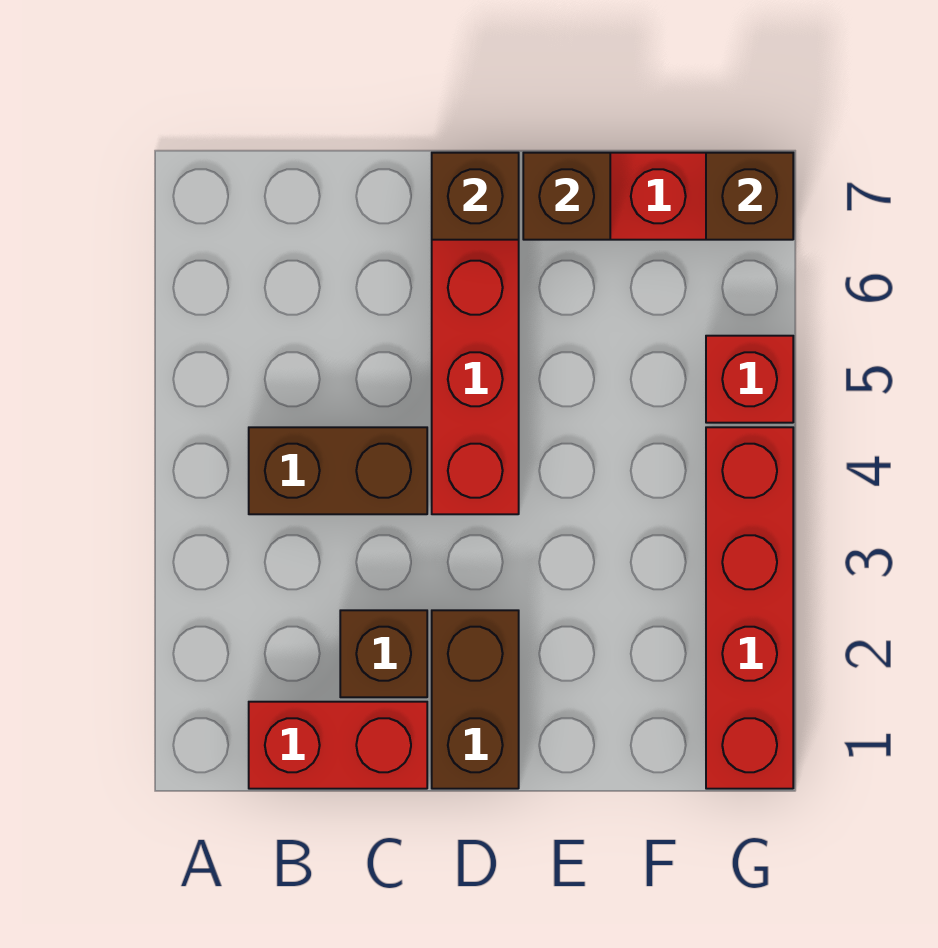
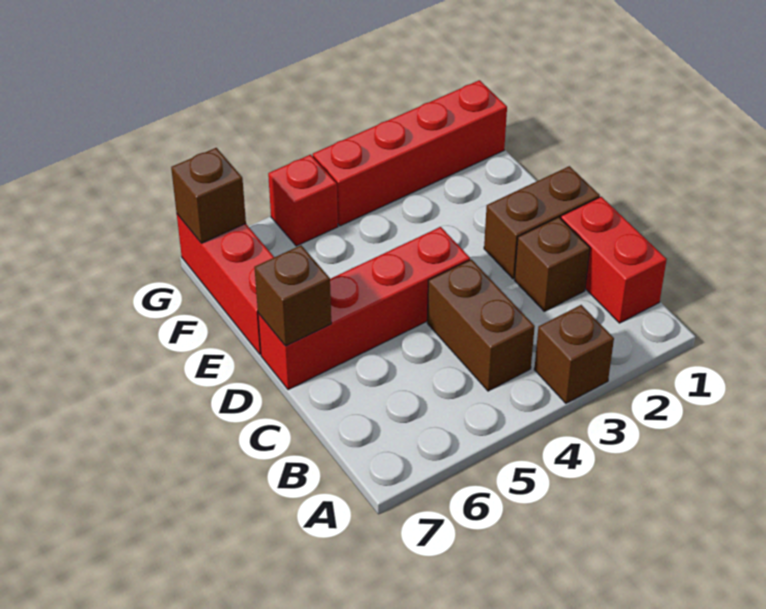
brown 1x1 brick [523,153,610,240] -> brown 1x1 brick moved to [534,305,614,403]

